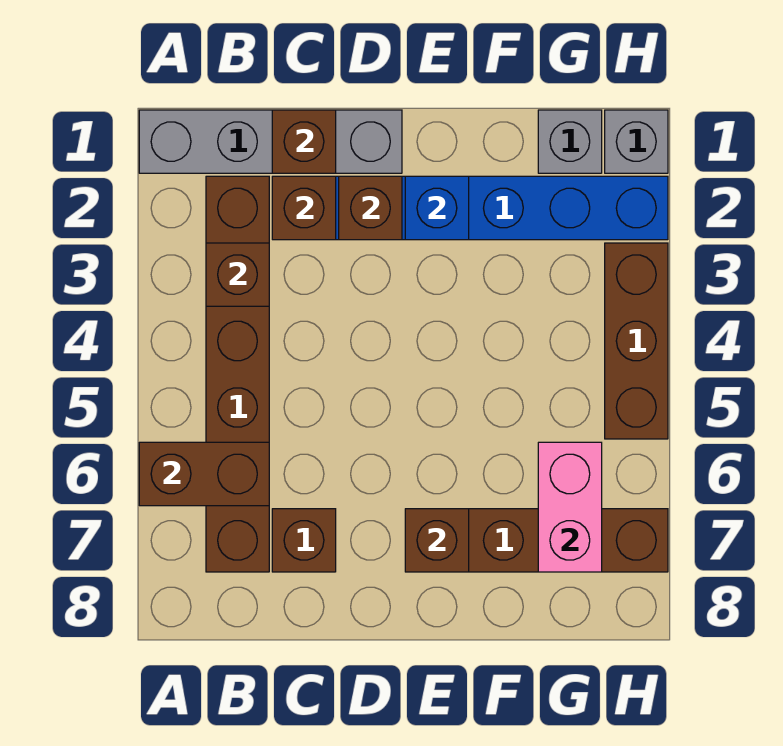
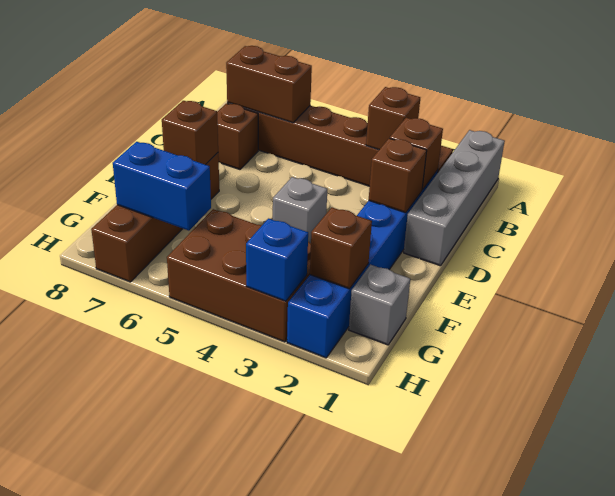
brown 1x2 brick [139,442,269,506] -> brown 1x2 brick turned to [226,46,312,123]
brown 1x1 brick [272,110,336,173] -> brown 1x1 brick moved to [310,208,372,289]
blue 1x1 brick [405,176,469,240] -> blue 1x1 brick moved to [246,219,308,301]
pink 1x2 brick [538,442,602,572] -> blue 1x2 brick [113,142,211,231]
grey 1x1 brick [605,110,668,173] -> grey 1x1 brick moved to [273,177,327,243]
brown 1x3 brick [605,243,668,439] -> brown 2x3 brick [167,209,311,342]

